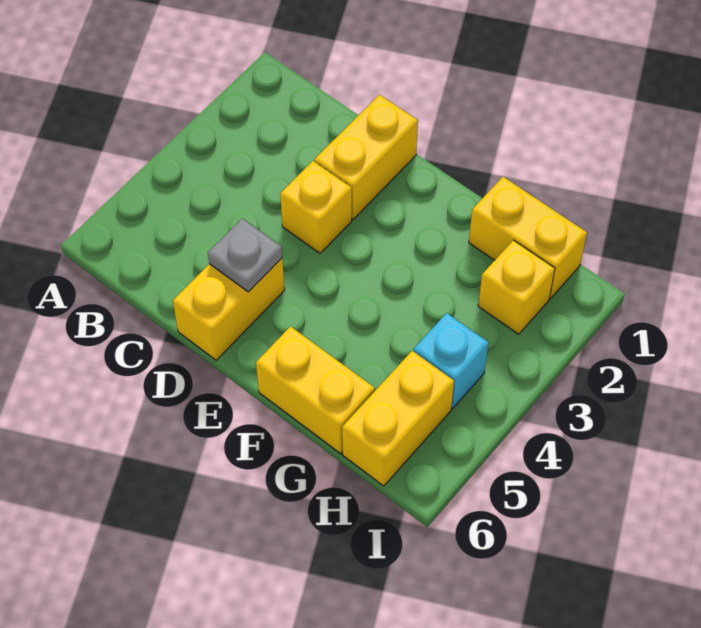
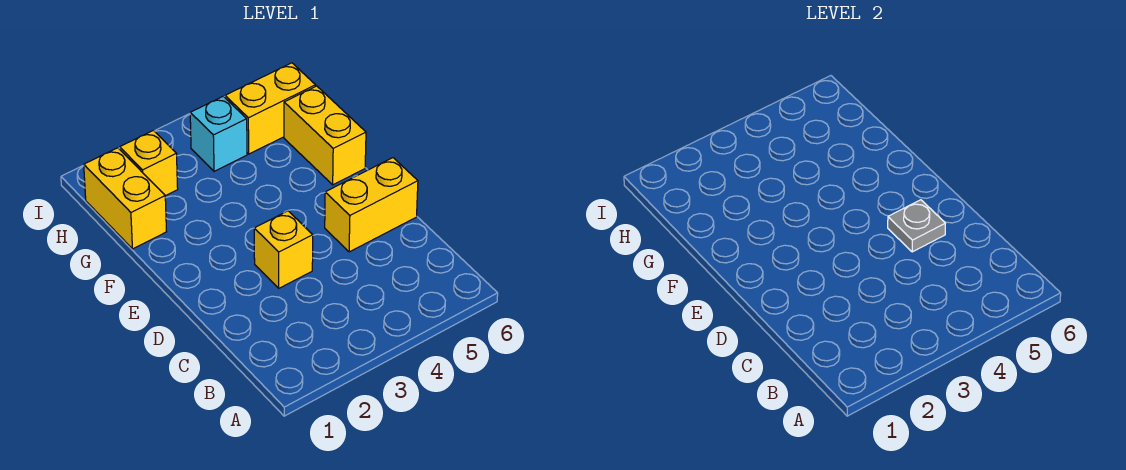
yellow 1x2 brick [315,95,418,219] -> none

